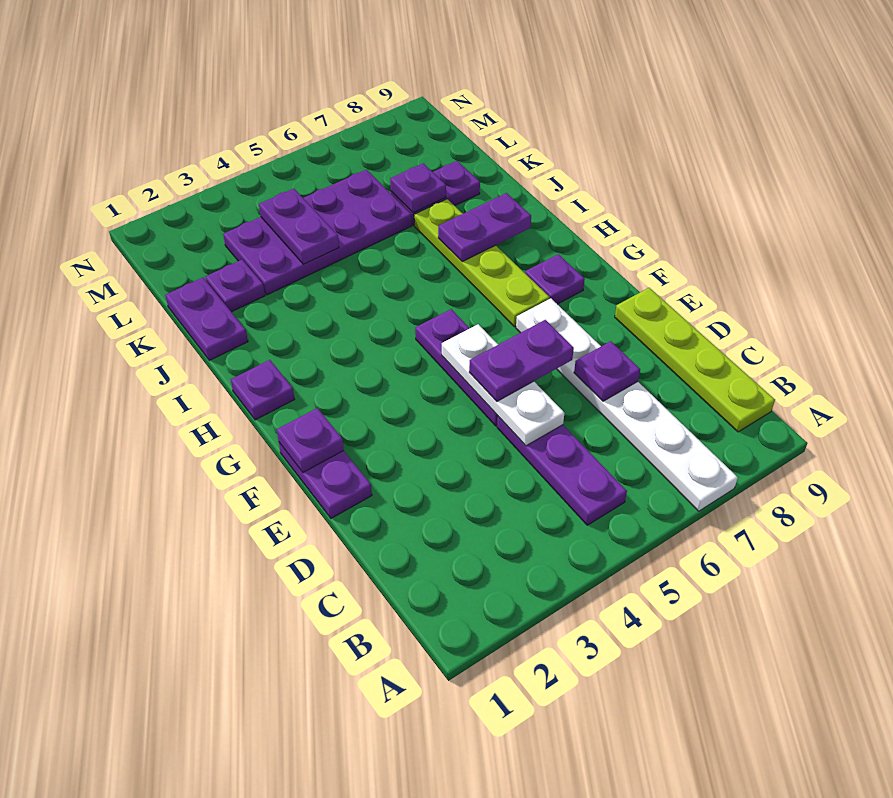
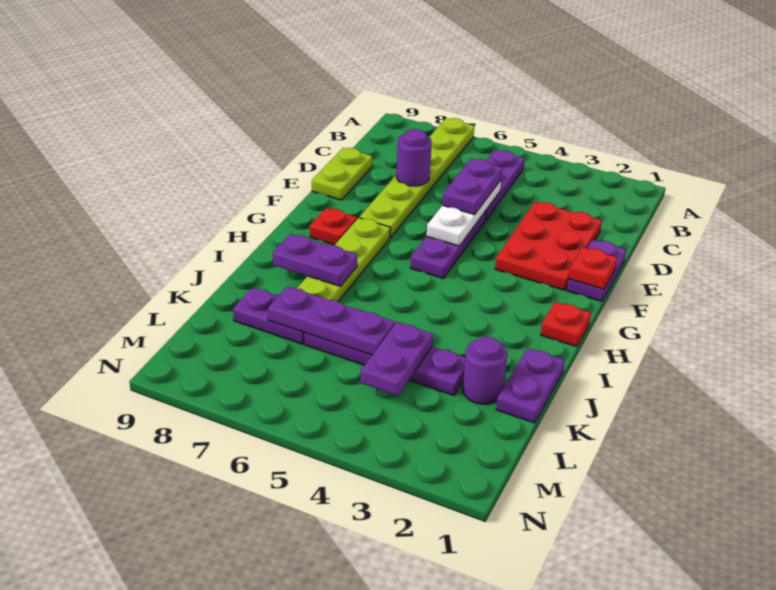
white 1x6 plate [516,298,738,511] -> lime 1x6 plate [359,118,474,238]
lime 1x4 plate [615,288,775,432] -> lime 1x2 plate [312,148,372,200]
none -> red 2x3 plate [495,202,602,290]
purple 1x1 plate [574,341,640,401] -> purple 1x1 round brick [396,129,432,186]
purple 1x2 plate [469,320,574,401] -> purple 1x2 plate turned to [442,159,502,215]
purple 1x1 plate [277,408,344,472] -> red 1x1 plate [569,247,617,289]
purple 1x1 plate [525,254,585,304] -> red 1x1 plate [310,208,357,245]
purple 1x1 plate [231,360,295,420] -> red 1x1 plate [541,302,591,347]
purple 1x1 plate [205,260,265,312] -> purple 1x1 round brick [463,337,507,404]
purple 2x4 plate [223,170,412,295] -> purple 1x4 plate [305,333,465,395]
purple 1x1 plate [390,163,446,213] -> purple 1x3 plate [268,287,395,355]

